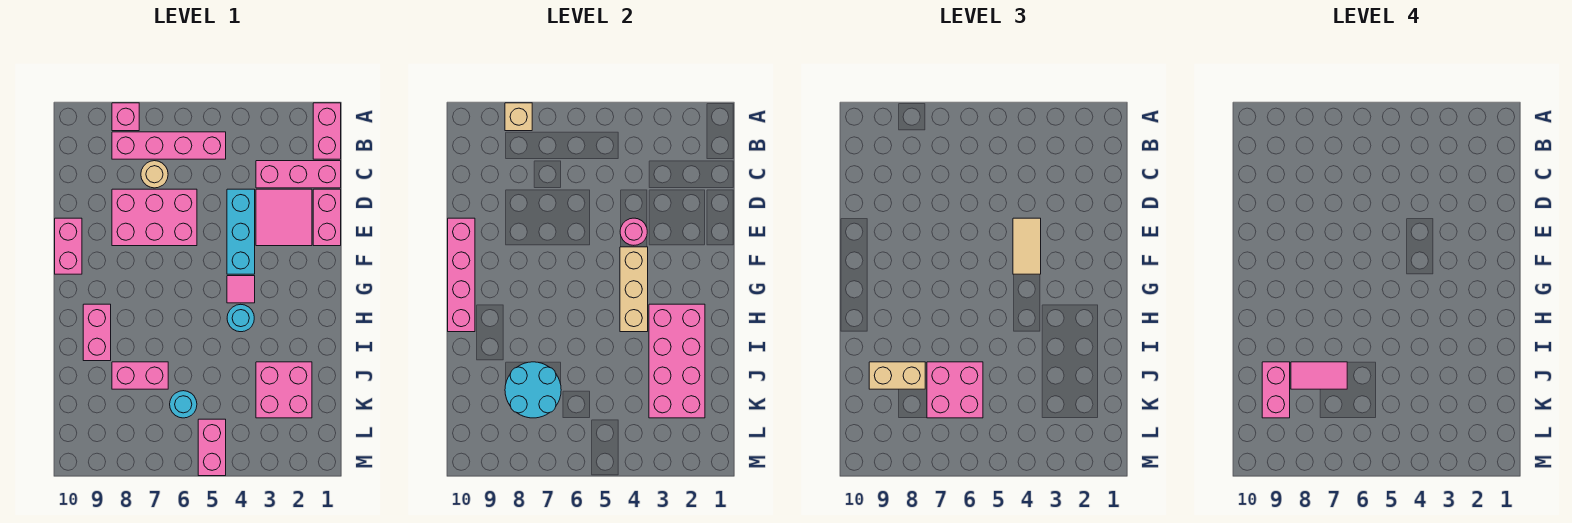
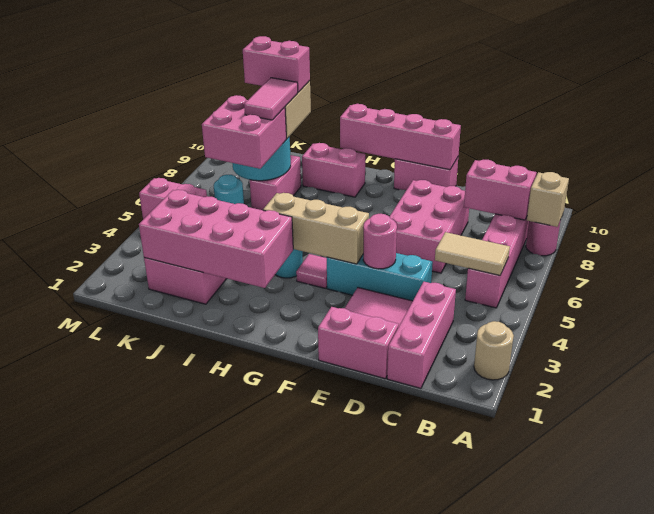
pink 1x2 brick [313,103,341,159] -> pink 1x2 brick moved to [464,160,536,220]
pink 1x1 brick [112,103,139,131] -> pink 1x1 round brick [526,220,561,256]
tan 1x1 round brick [141,161,168,188] -> tan 1x1 round brick moved to [474,321,514,380]
tan 1x2 tile [1013,218,1041,274] -> tan 1x2 tile moved to [435,232,510,275]

